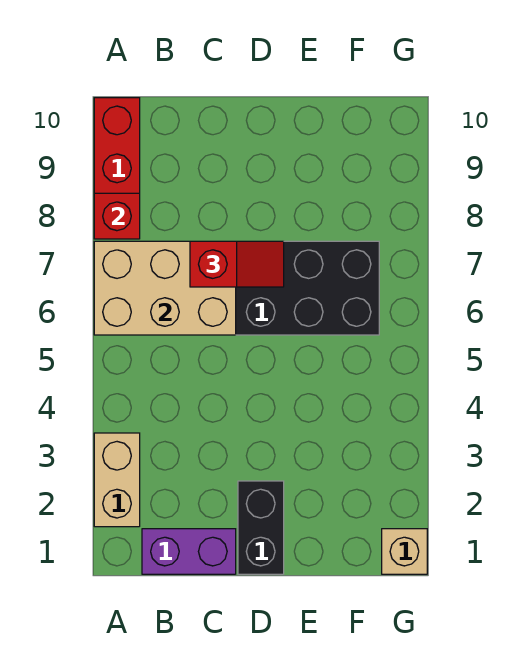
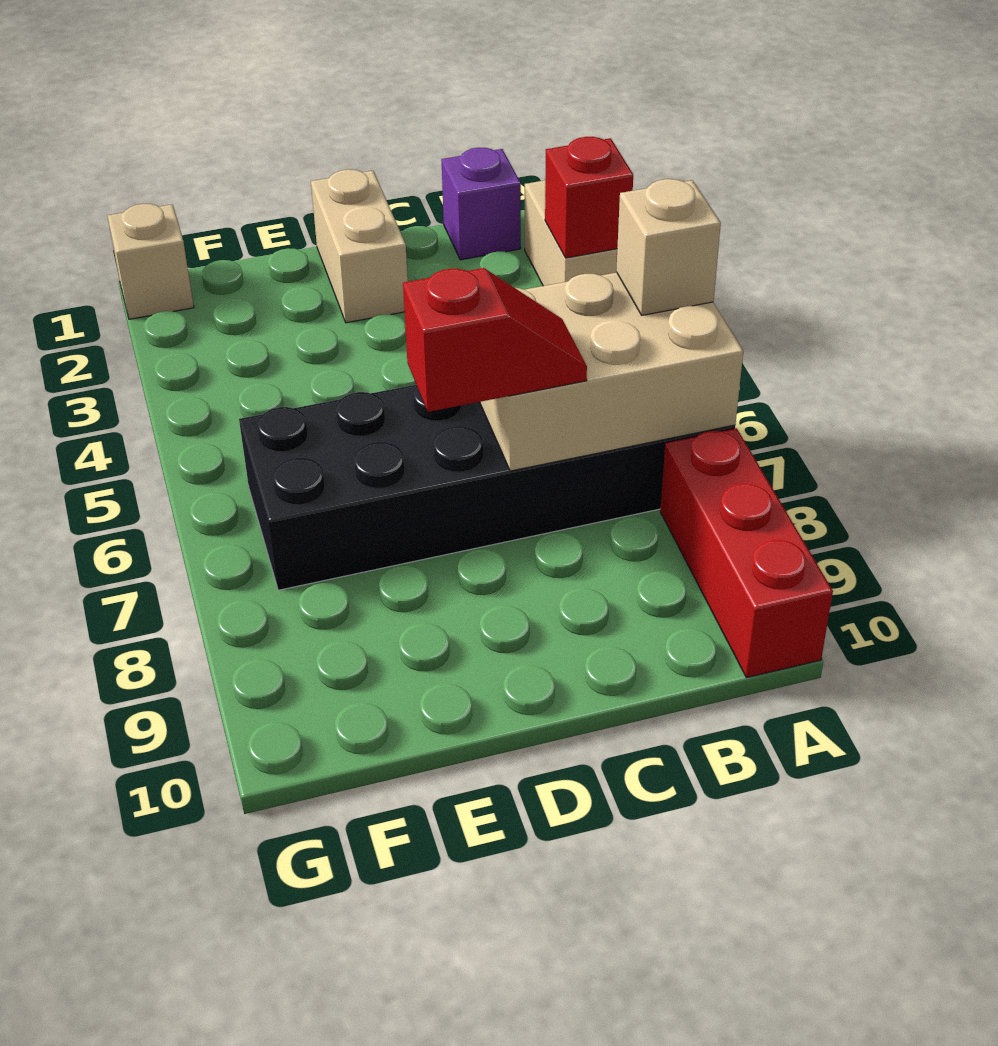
none -> tan 1x1 brick [616,179,721,315]
red 1x1 brick [94,193,140,239] -> red 1x1 brick moved to [545,137,633,258]
purple 1x2 brick [142,529,236,574] -> purple 1x1 brick [441,148,521,260]
red 1x2 slope [190,241,284,287] -> red 1x2 slope turned to [403,268,587,412]
black 1x2 brick [238,481,284,574] -> tan 1x2 brick [311,169,408,323]

